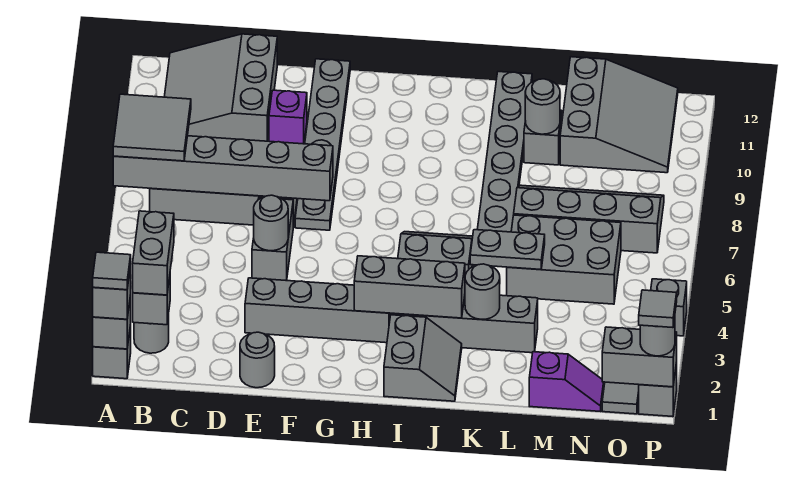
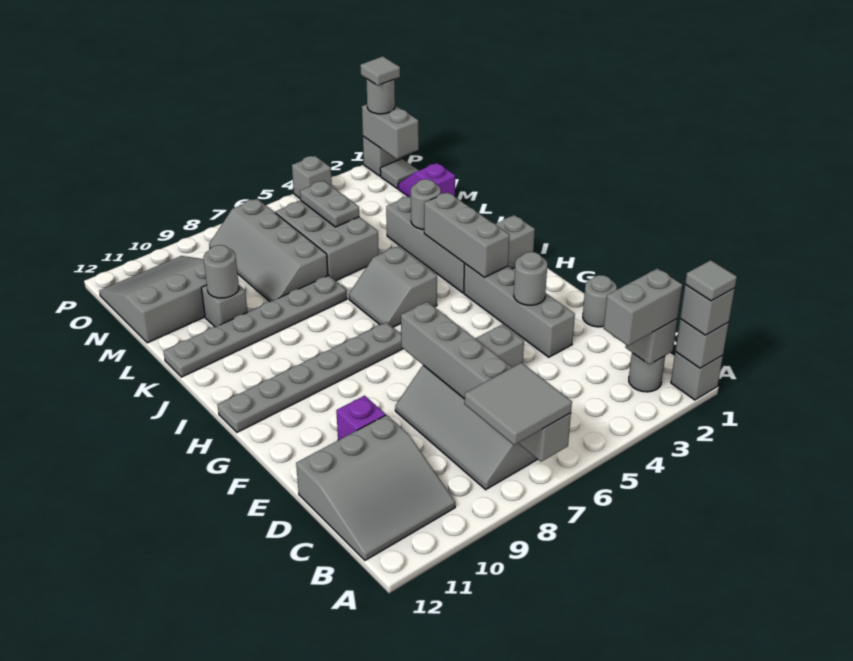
grey 1x1 round brick [254,195,288,251] -> grey 1x1 round brick moved to [514,252,547,305]
grey 1x6 plate [295,59,350,230] -> grey 1x6 plate moved to [218,322,403,432]
grey 1x2 plate [470,230,545,270] -> grey 1x2 plate moved to [300,181,359,227]

